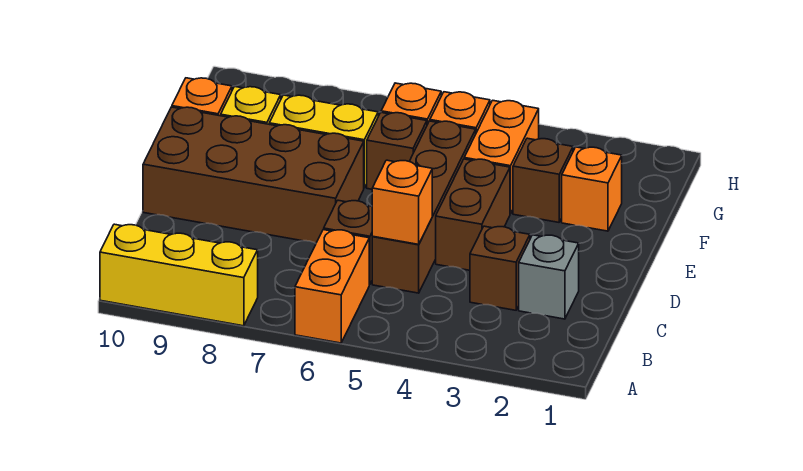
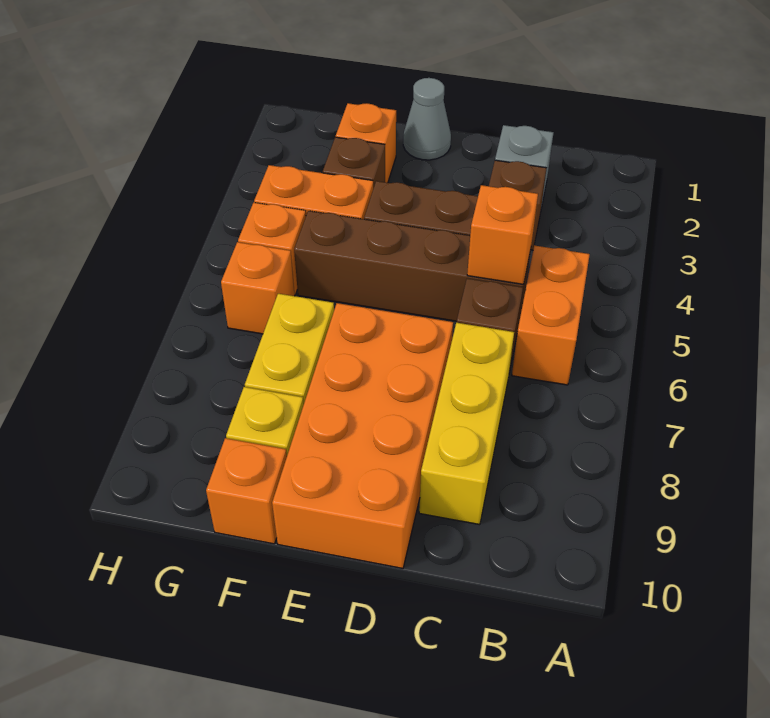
orange 1x2 brick [295,230,369,343] -> orange 1x2 brick turned to [512,245,590,385]
yellow 1x3 brick [100,224,258,326] -> yellow 1x3 brick moved to [419,323,514,525]
brown 2x4 brick [143,107,364,243] -> orange 2x4 brick [272,303,453,568]
none -> grey 1x1 cone [403,78,451,160]
brown 1x1 brick [367,113,427,189] -> none

